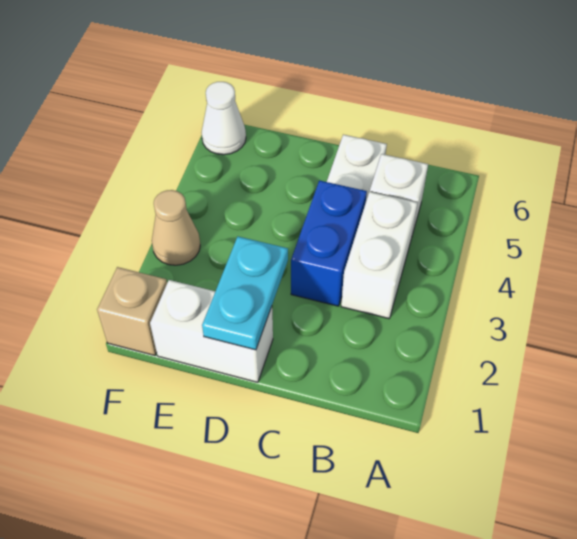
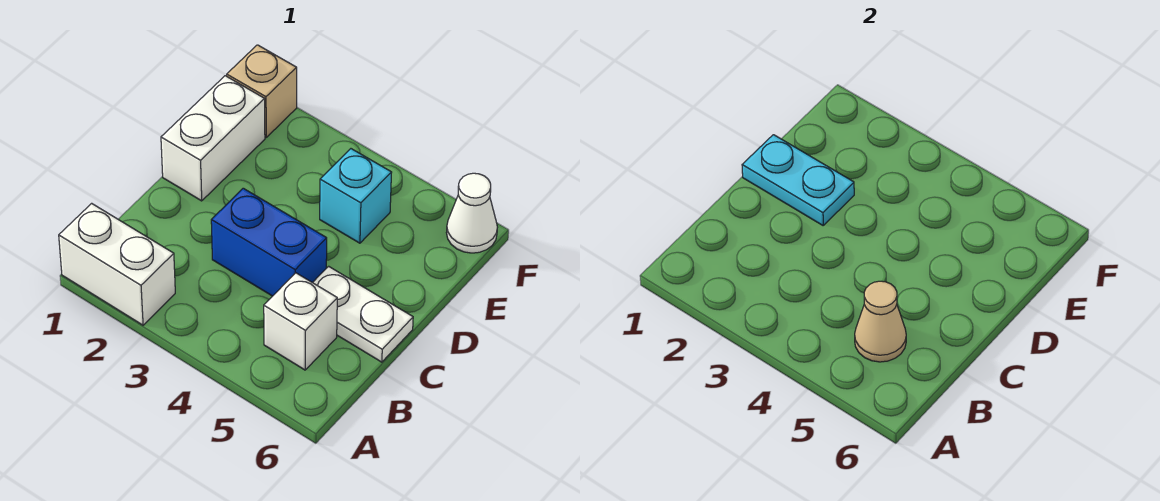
white 1x2 brick [341,192,418,318] -> white 1x2 brick moved to [59,203,175,325]
none -> cyan 1x1 brick [320,149,392,243]
tan 1x1 cone [152,190,200,265] -> tan 1x1 cone moved to [855,281,906,362]

